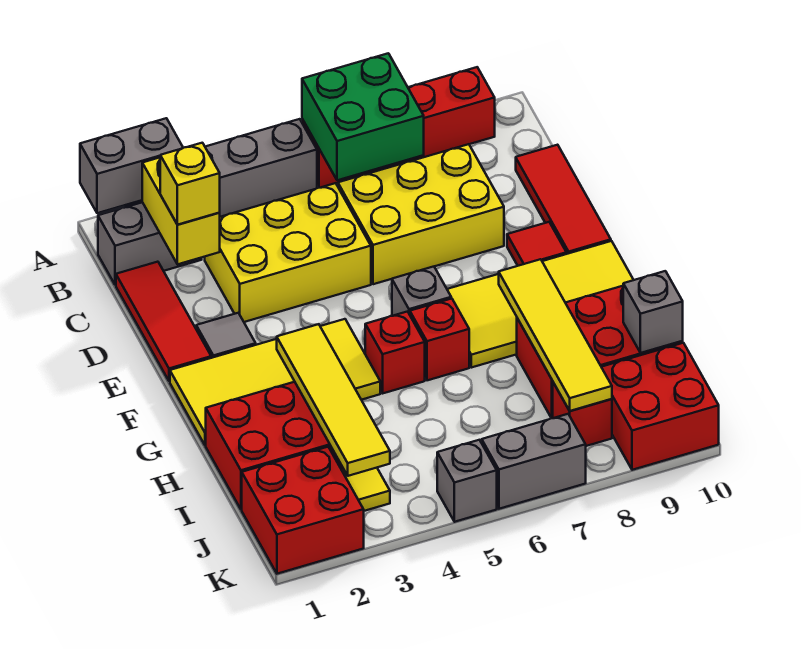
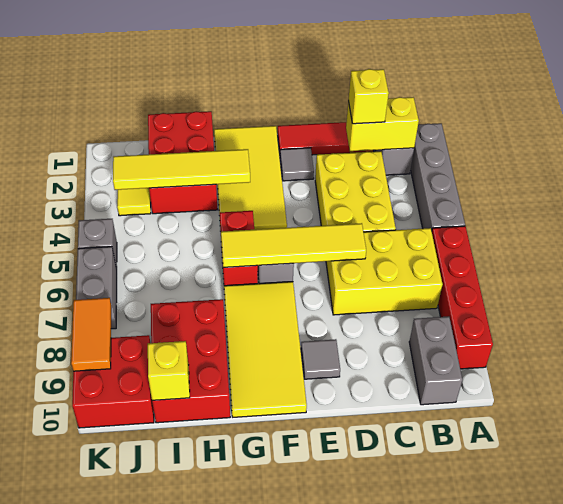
grey 1x2 brick [80,118,183,213] -> grey 1x2 brick moved to [409,316,462,405]
green 2x2 brick [302,53,424,180] -> none
yellow 2x3 brick [338,144,504,284] -> yellow 2x3 brick turned to [326,228,443,315]
red 1x3 tile [516,145,611,254] -> none
red 1x1 tile [507,222,566,266] -> grey 1x1 tile [301,339,340,379]
yellow 1x4 tile [499,259,612,411] -> yellow 1x4 tile moved to [221,223,366,267]
grey 1x1 brick [623,271,683,353] -> yellow 1x1 brick [148,341,190,400]
red 2x2 brick [242,447,364,574] -> none
red 1x1 brick [553,383,612,446] -> none
none -> orange 1x2 tile [71,298,111,371]

